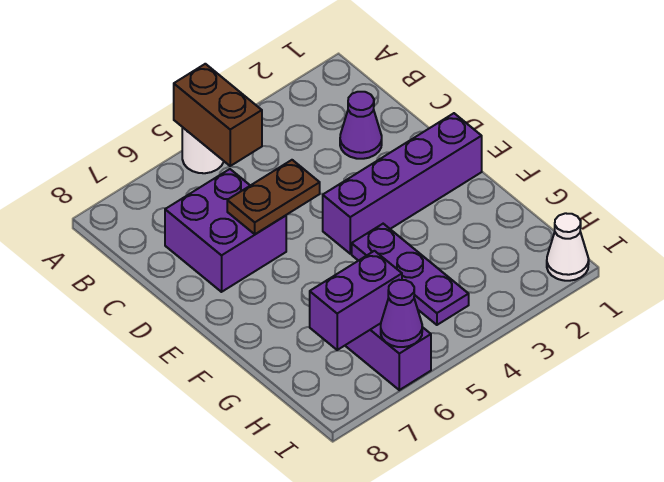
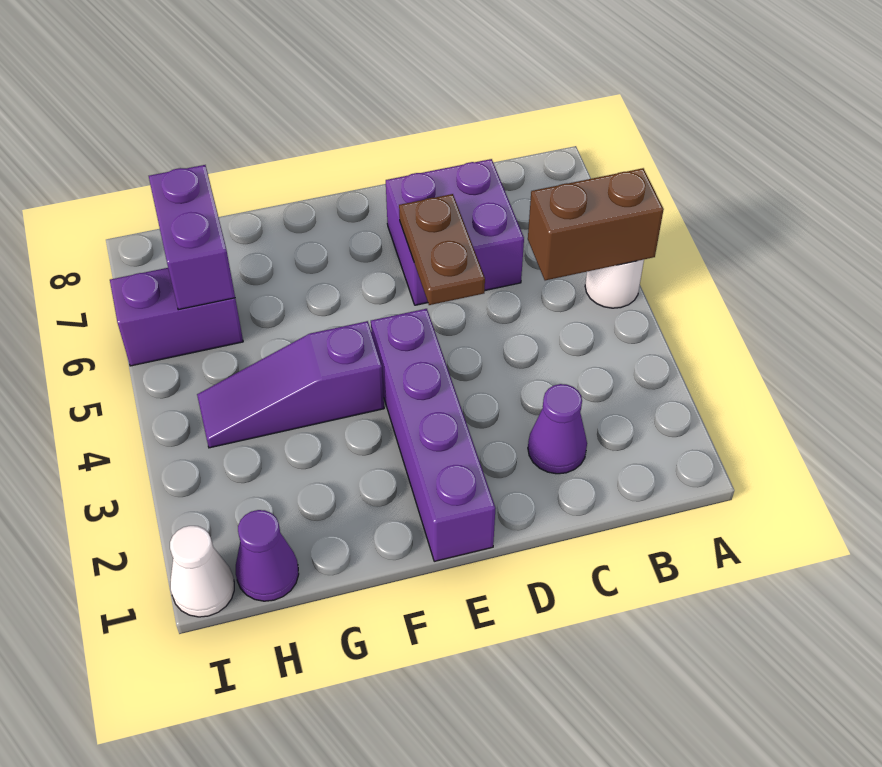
purple 1x3 plate [352,224,469,325] -> purple 1x3 slope [197,321,384,448]
purple 1x1 cone [381,280,422,347] -> purple 1x1 cone moved to [236,510,299,601]

